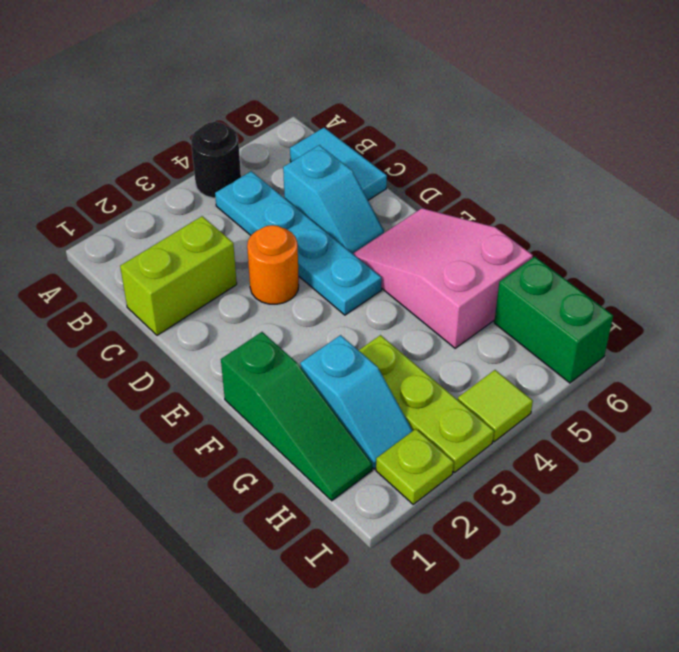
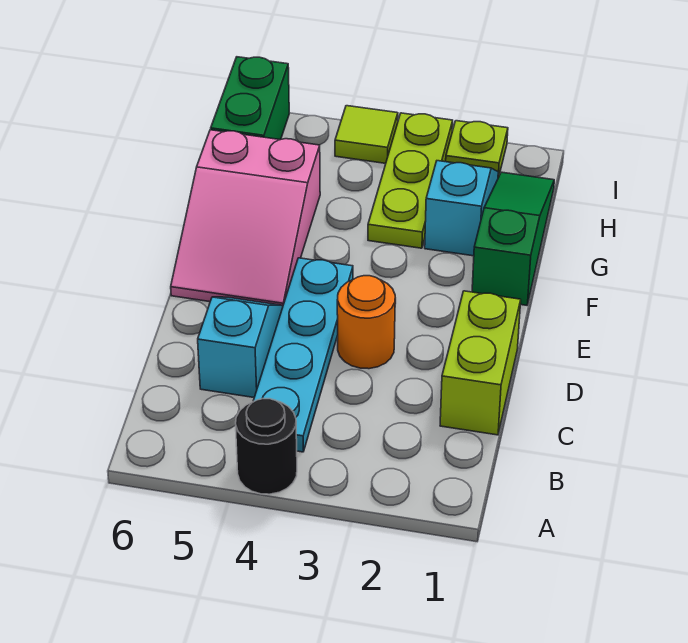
cyan 1x2 tile [290,128,387,200] -> none
lime 1x2 brick [120,216,237,335] -> lime 1x2 brick turned to [440,291,521,435]

